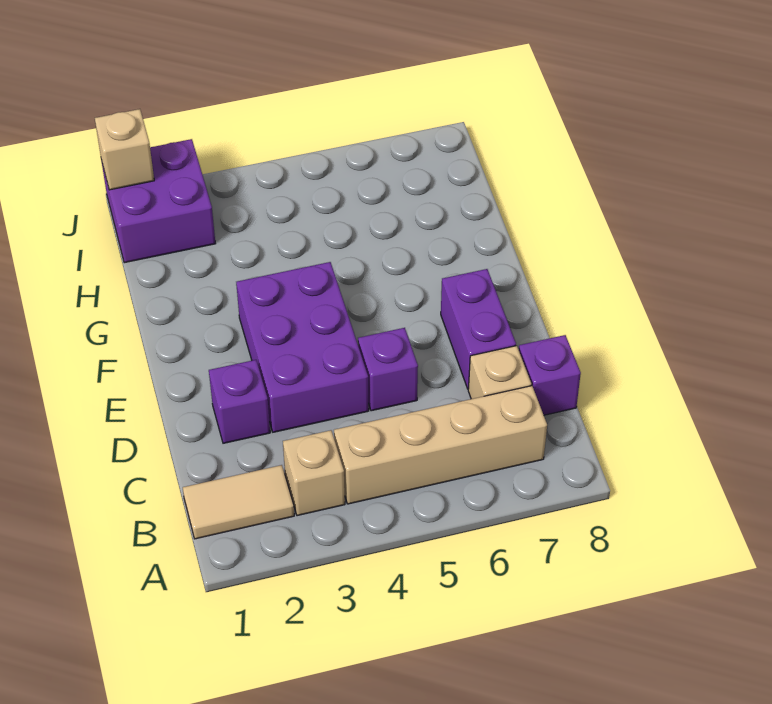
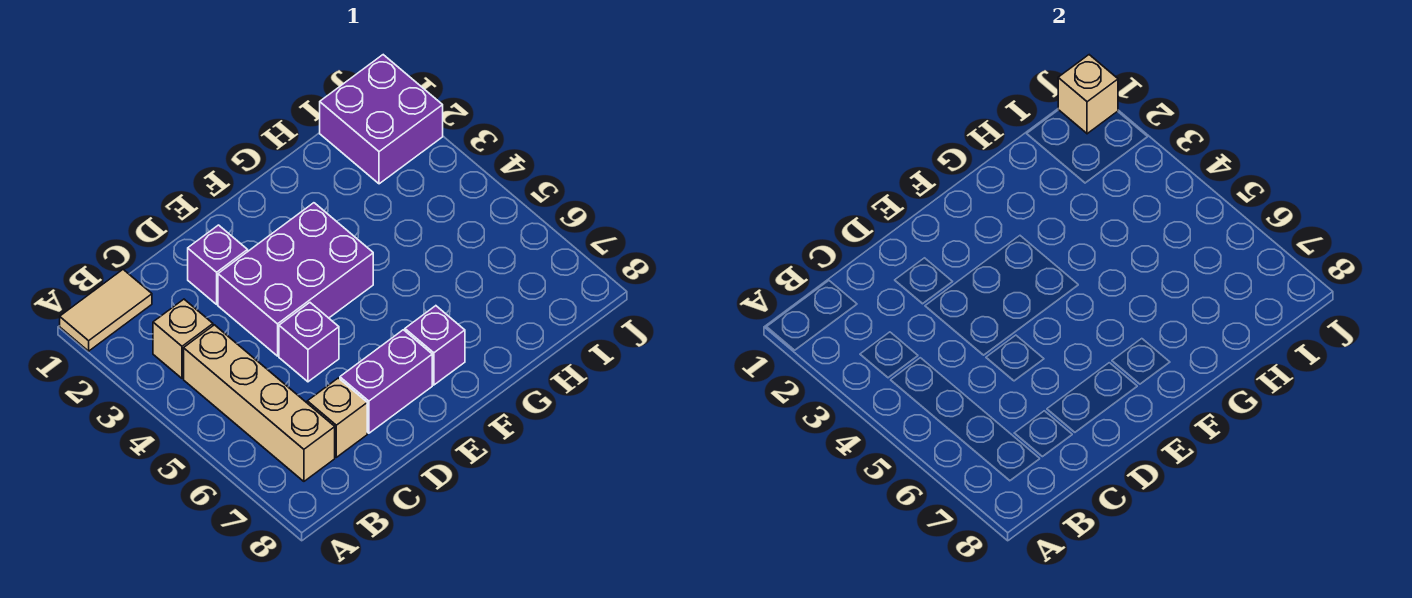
tan 1x2 tile [183,465,294,539] -> tan 1x2 tile turned to [60,270,152,351]
purple 1x1 brick [519,335,581,415] -> purple 1x1 brick moved to [405,306,465,385]

